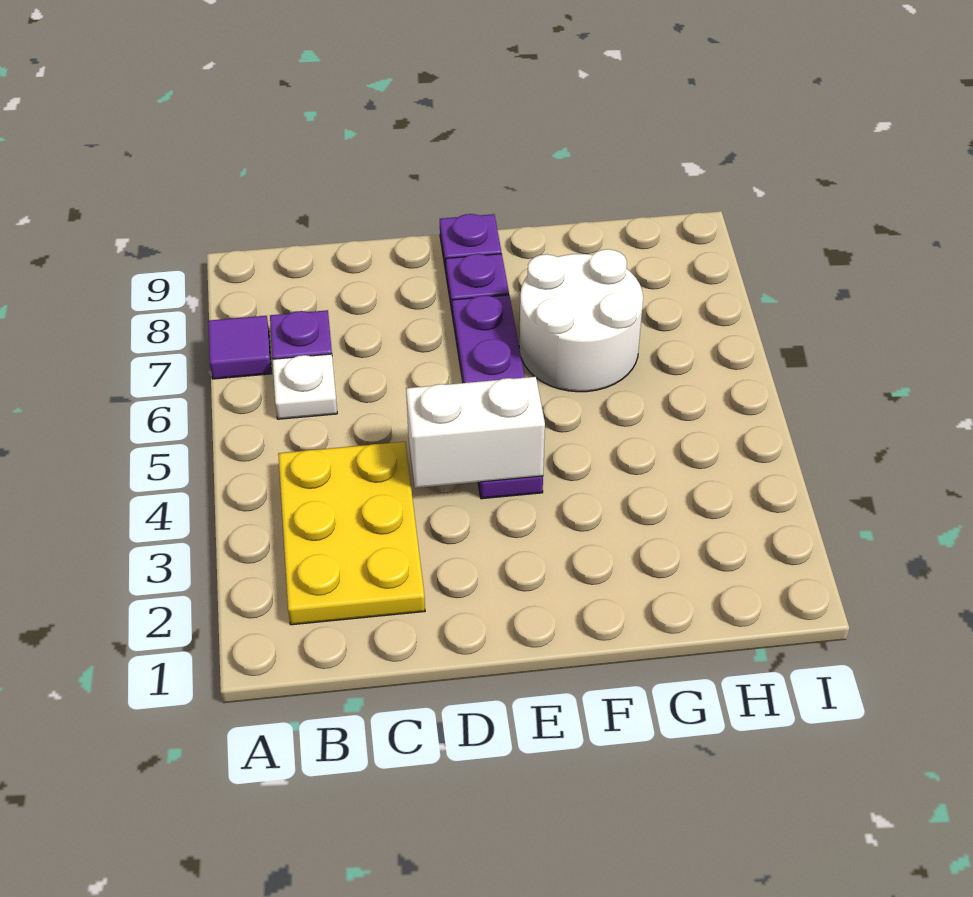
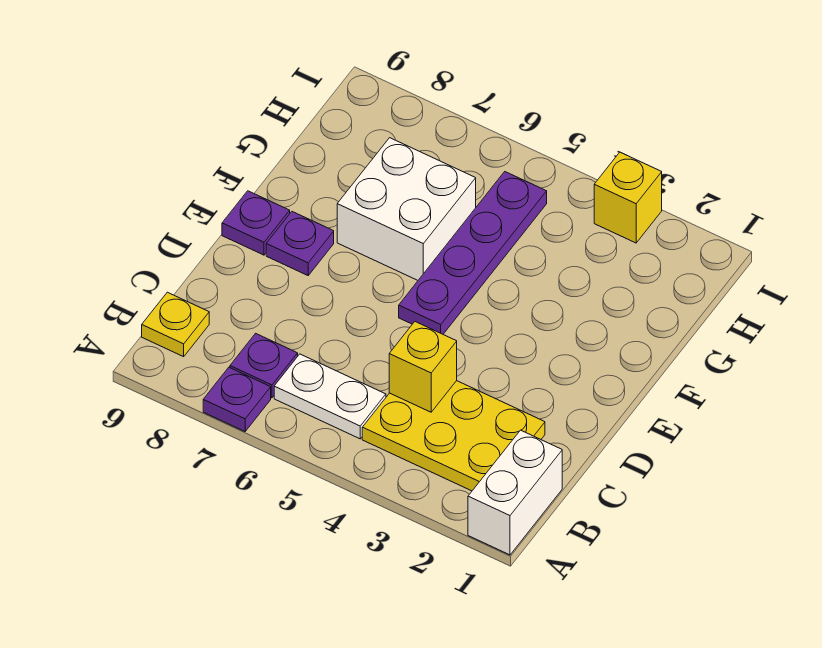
purple 1x1 tile [208,316,271,379] -> purple 1x1 plate [203,368,271,431]
white 1x1 plate [273,354,337,419] -> white 1x2 plate [274,354,386,439]
none -> yellow 1x1 plate [142,292,209,357]
none -> yellow 1x1 brick [389,322,457,412]
white 1x2 brick [406,377,545,488] -> white 1x2 brick moved to [468,430,562,555]
purple 1x4 plate [452,295,543,499] -> purple 1x4 plate turned to [399,172,547,334]
white 2x2 round brick [519,249,643,392] -> white 2x2 brick [337,138,476,280]
none -> yellow 1x1 brick [594,152,662,243]

